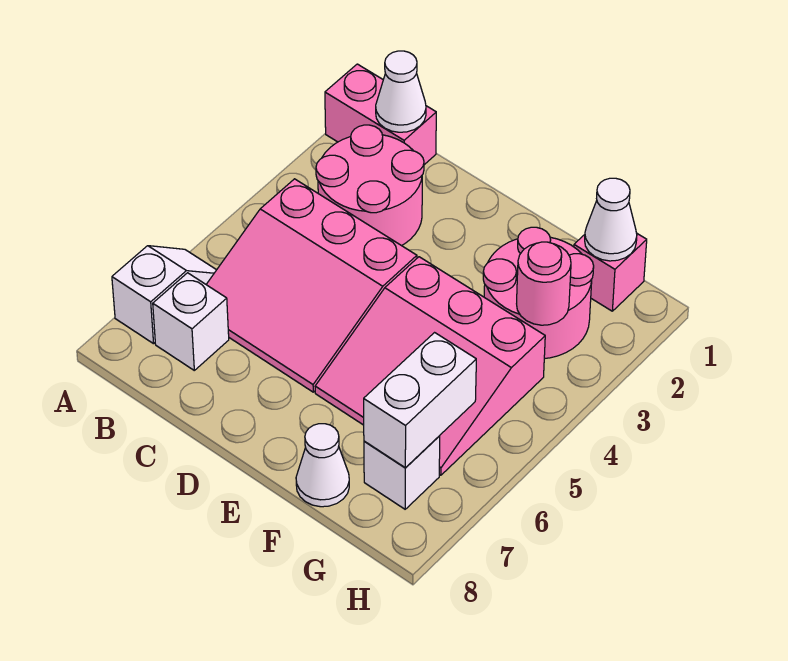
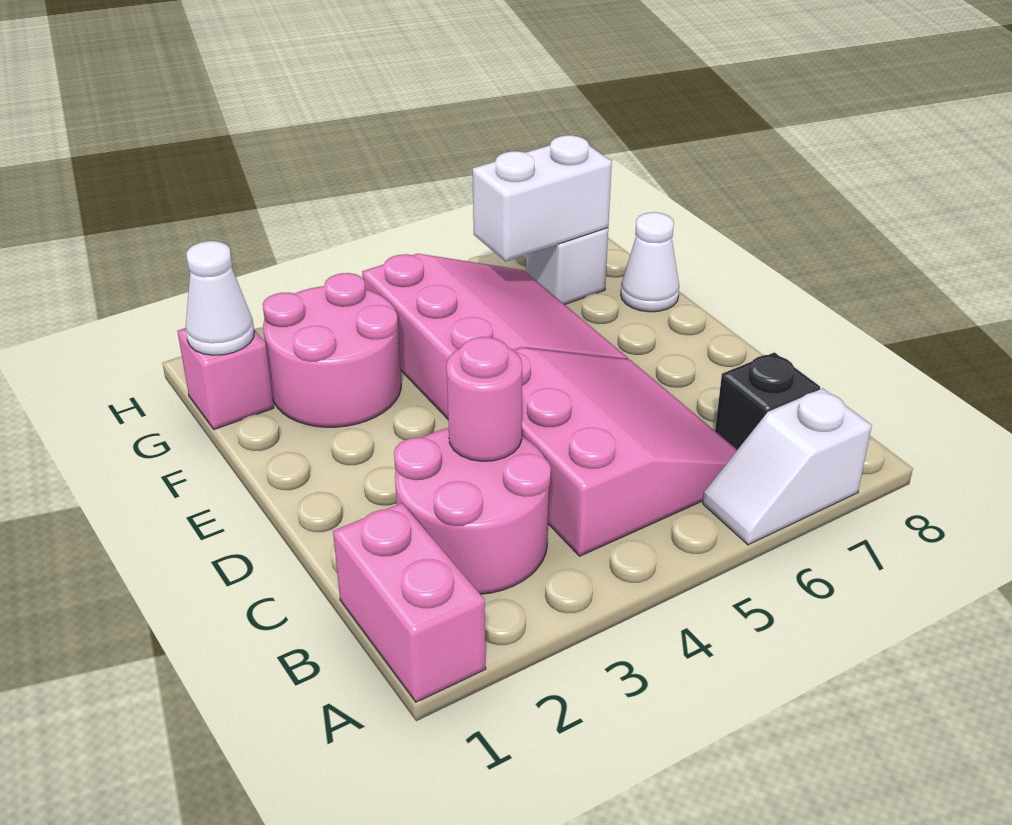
white 1x1 cone [376,51,426,132] -> none
white 1x1 brick [153,273,229,370] -> black 1x1 brick [715,352,820,450]
pink 1x1 round brick [517,242,571,325] -> pink 1x1 round brick moved to [447,337,522,461]

